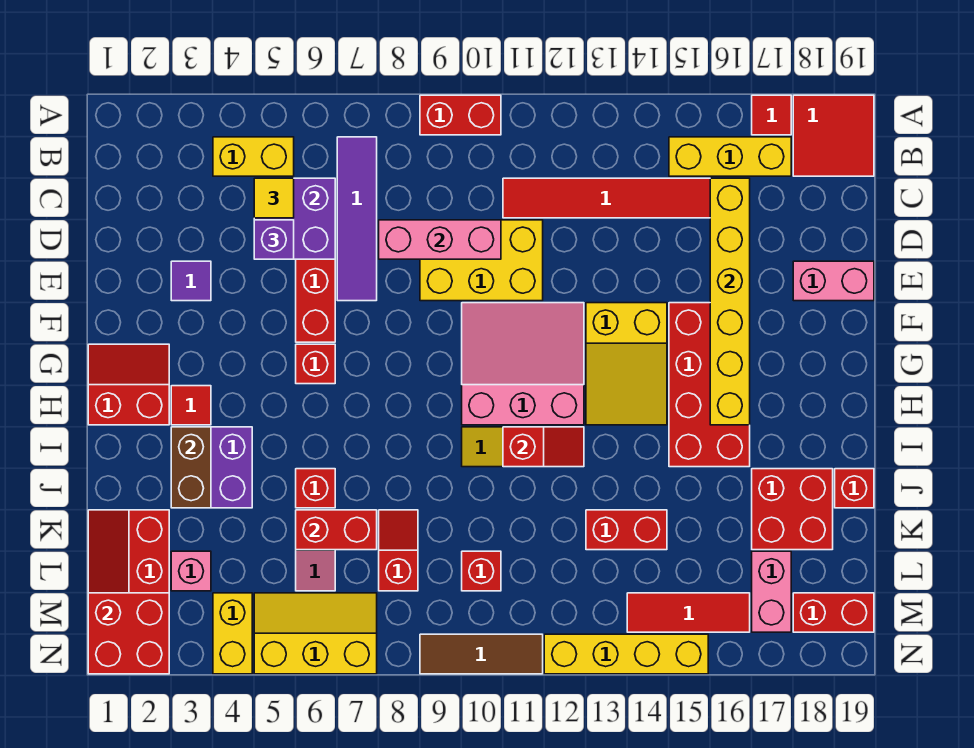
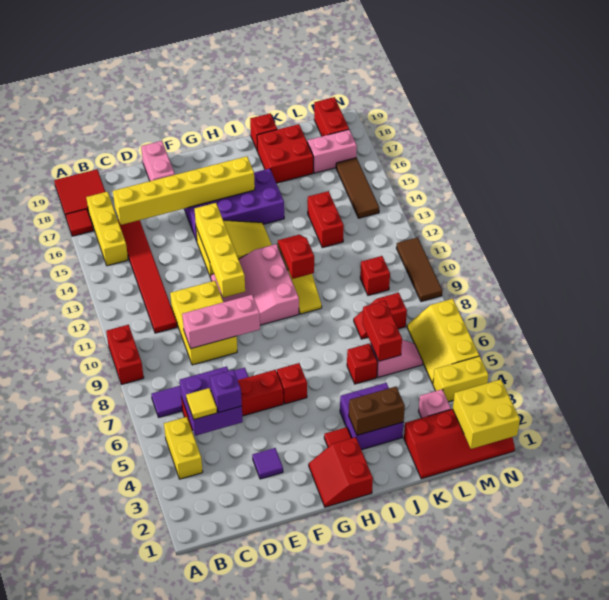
pink 1x3 brick [379,220,501,259] -> pink 1x3 brick turned to [182,295,260,349]
red 2x4 brick [669,303,750,467] -> purple 2x4 brick [184,168,284,241]
red 2x2 brick [88,593,169,674] -> yellow 2x2 brick [453,379,520,449]
red 1x3 tile [627,593,750,632] -> brown 1x3 tile [336,158,379,218]
yellow 1x4 brick [544,634,708,674] -> yellow 1x4 brick moved to [195,203,245,298]

